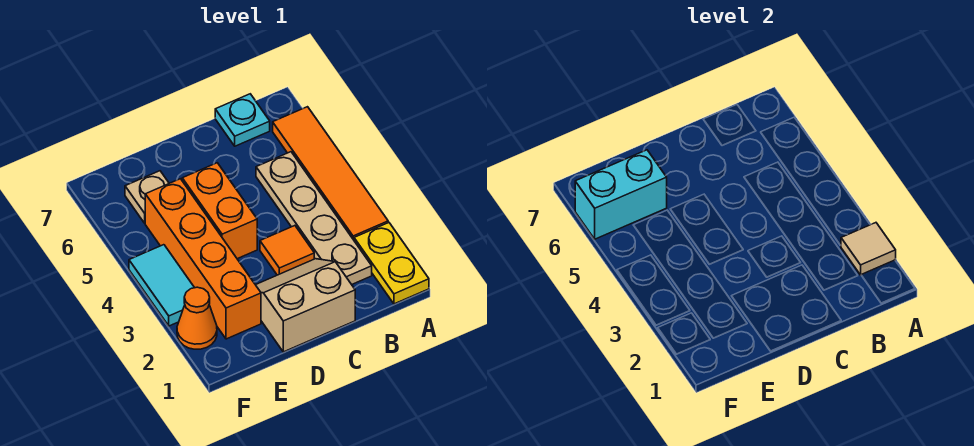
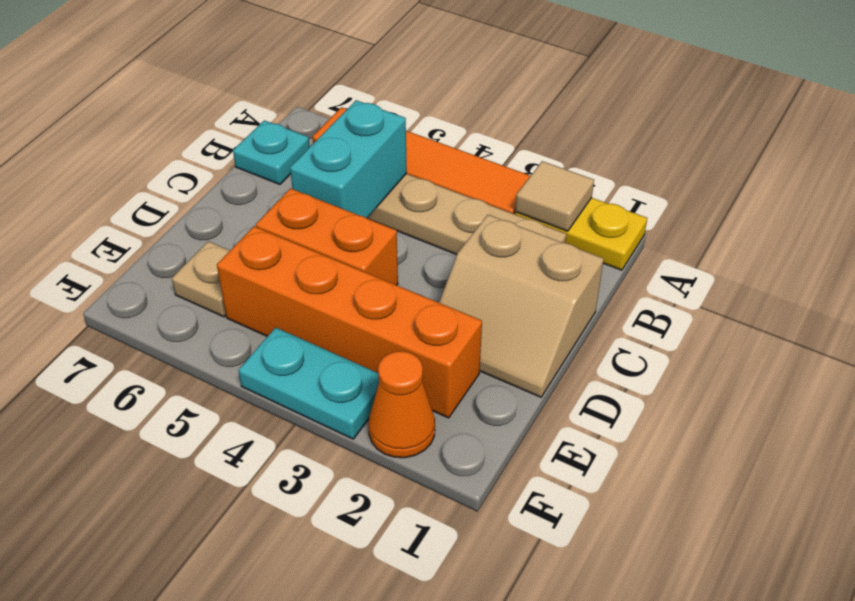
tan 2x2 slope [256,259,355,352] -> tan 2x2 slope turned to [439,215,604,397]
orange 1x1 tile [260,226,314,275] -> none
cyan 1x2 brick [575,150,667,239] -> cyan 1x2 brick moved to [290,100,407,218]
cyan 1x2 tile [129,245,194,326] -> cyan 1x2 plate [238,327,379,439]

